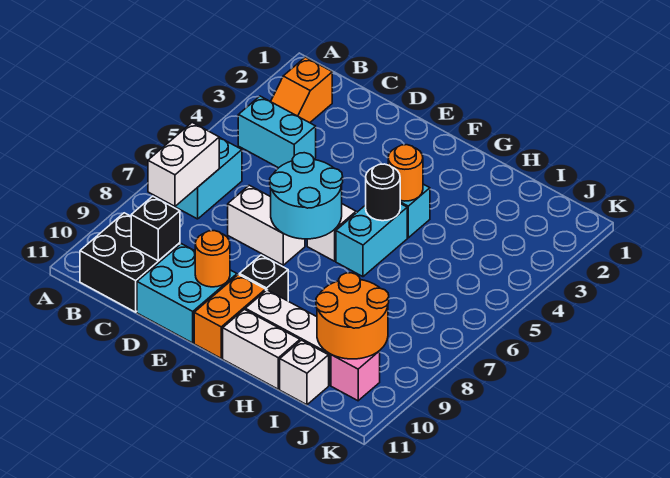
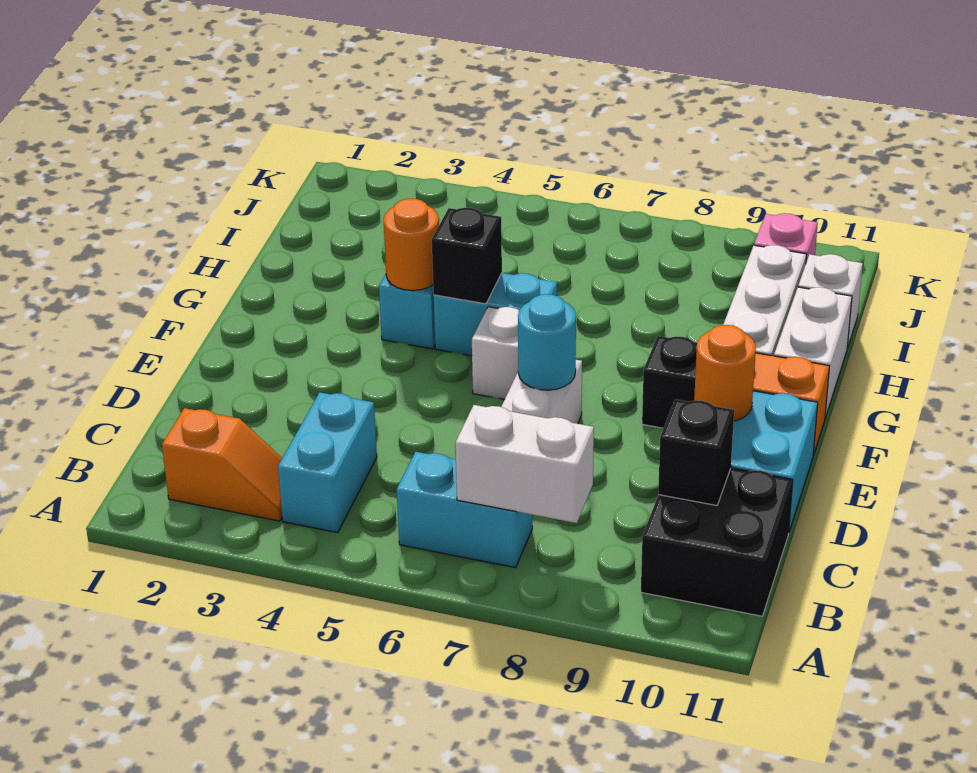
cyan 2x2 round brick [270,153,343,239] -> cyan 1x1 round brick [518,294,576,390]
black 1x1 round brick [366,164,400,221] -> black 1x1 brick [432,208,502,304]
orange 2x2 round brick [316,273,389,359] -> none

